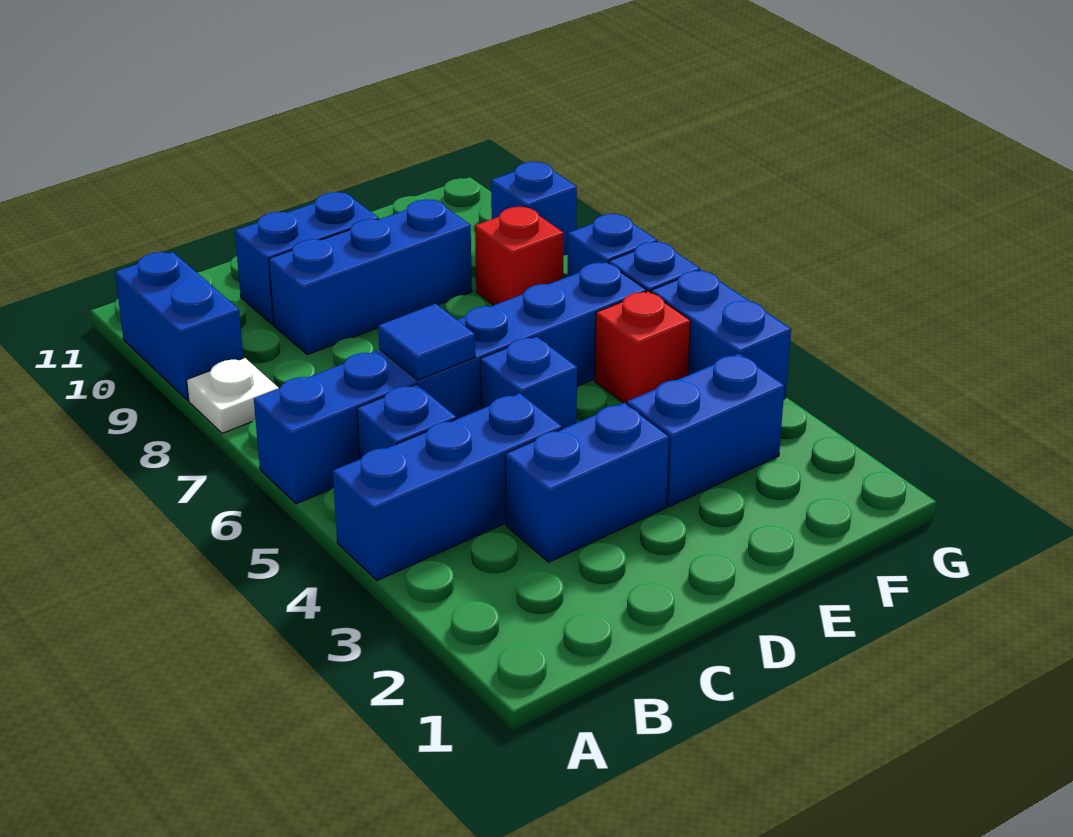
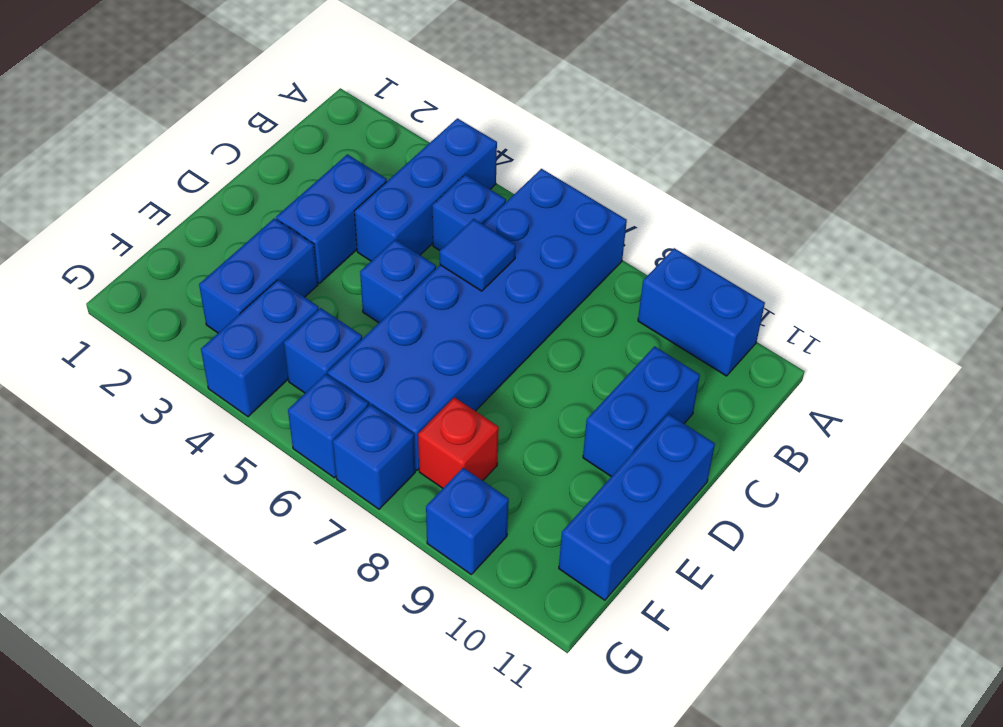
blue 1x6 brick [254,262,646,504] -> blue 2x6 brick [328,169,627,470]
white 1x1 plate [187,358,279,433] -> none
blue 1x3 brick [269,199,472,355] -> blue 1x3 brick moved to [559,414,715,600]
red 1x1 brick [595,291,691,404] -> blue 1x1 brick [284,308,362,393]
blue 1x2 brick [651,270,791,399] -> blue 1x2 brick turned to [201,280,319,417]

